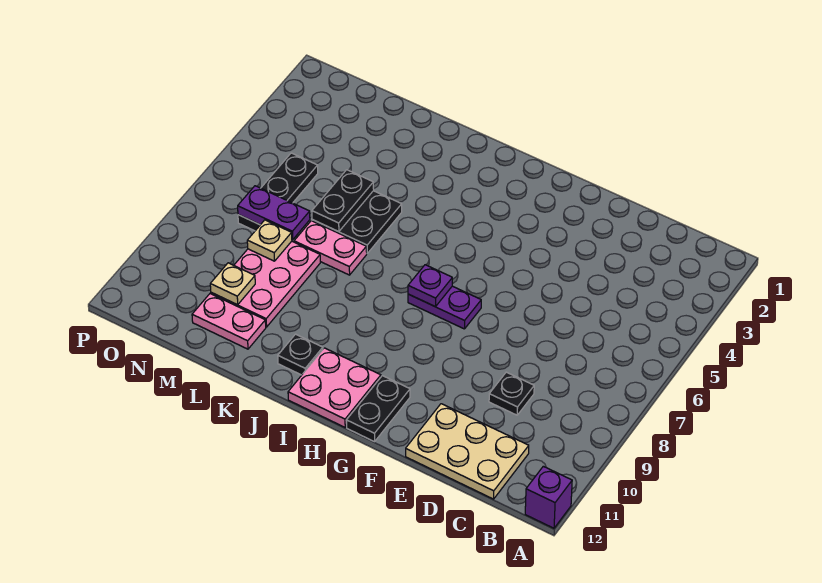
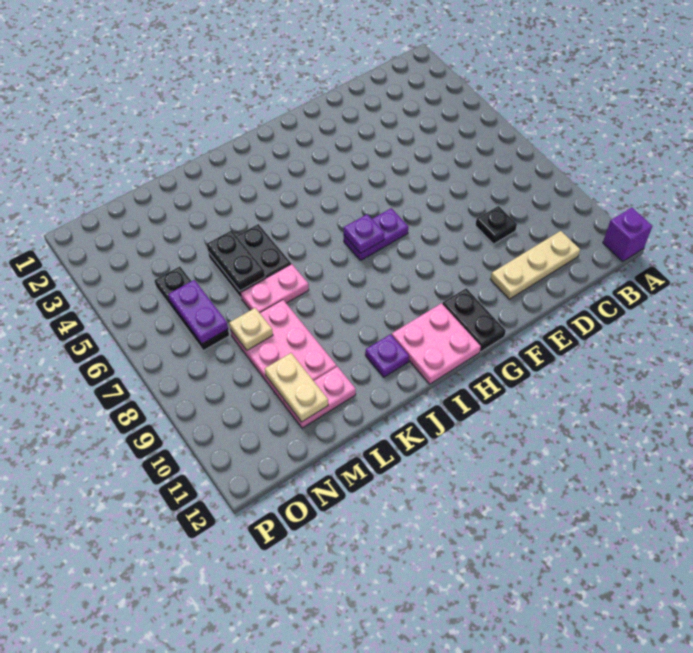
tan 2x3 plate [406,404,529,499] -> tan 1x3 plate [490,231,580,299]
black 1x1 plate [278,334,323,375] -> purple 1x1 plate [365,334,409,377]
purple 1x2 plate [238,186,310,240] -> purple 1x2 plate turned to [168,280,228,344]
tan 1x1 plate [210,263,255,305] -> tan 1x2 plate [265,353,328,422]

